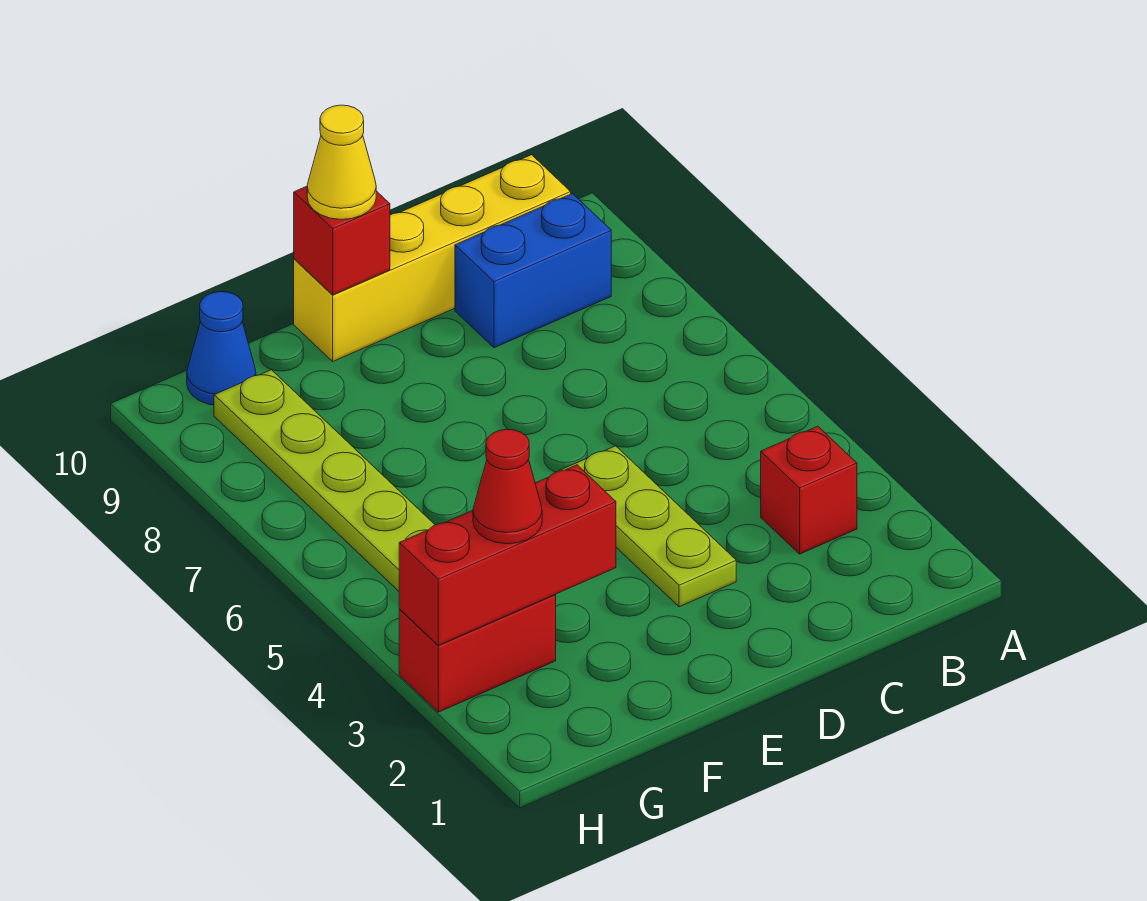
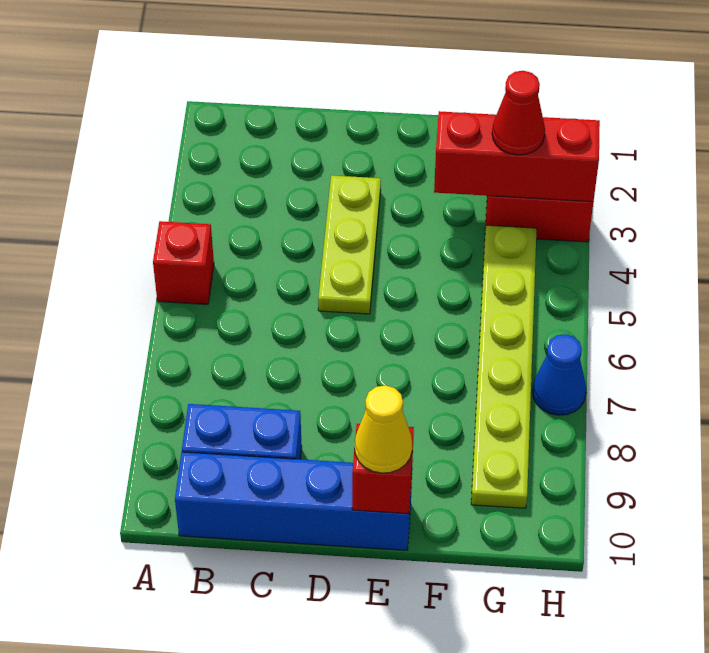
red 1x1 brick [761,426,857,554] -> red 1x1 brick moved to [153,221,214,304]
yellow 1x4 brick [294,155,571,361] -> blue 1x4 brick [175,452,412,550]
blue 1x1 cone [187,292,256,405] -> blue 1x1 cone moved to [533,334,586,415]

